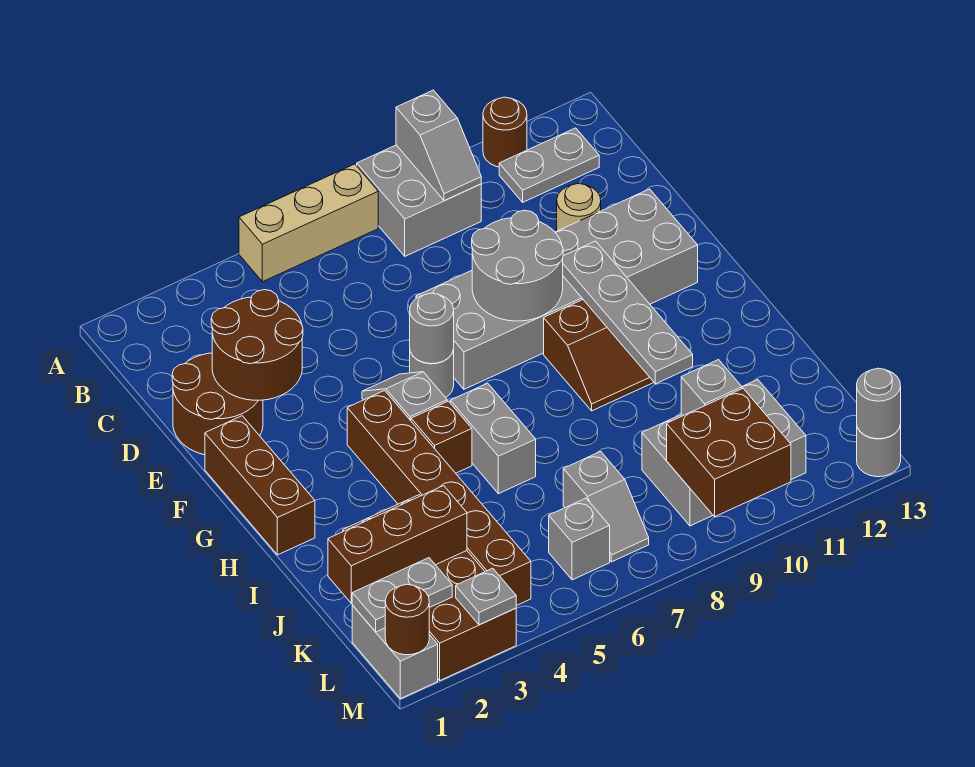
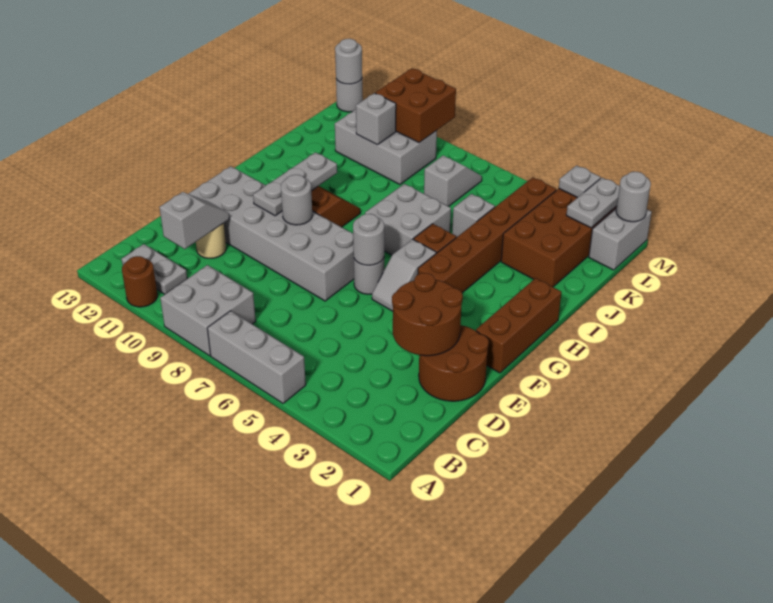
tan 1x3 brick [239,164,378,282] -> grey 1x3 brick [207,311,306,403]
grey 1x2 slope [396,90,481,201] -> grey 1x2 slope moved to [160,192,230,249]
grey 2x2 round brick [472,210,563,321] -> grey 1x1 round brick [281,175,312,225]
grey 1x4 plate [563,241,693,384] -> grey 1x3 plate [253,152,337,216]
grey 1x2 brick [450,383,536,494] -> grey 2x2 brick [365,184,451,255]
brown 1x3 brick [328,486,467,603] -> none
grey 1x2 plate [352,558,452,632] -> grey 1x2 plate turned to [566,178,620,228]
grey 1x1 brick [549,498,610,580] -> grey 1x1 brick moved to [452,194,495,237]
brown 1x1 round brick [385,584,429,655] -> grey 1x1 round brick [616,172,651,222]

